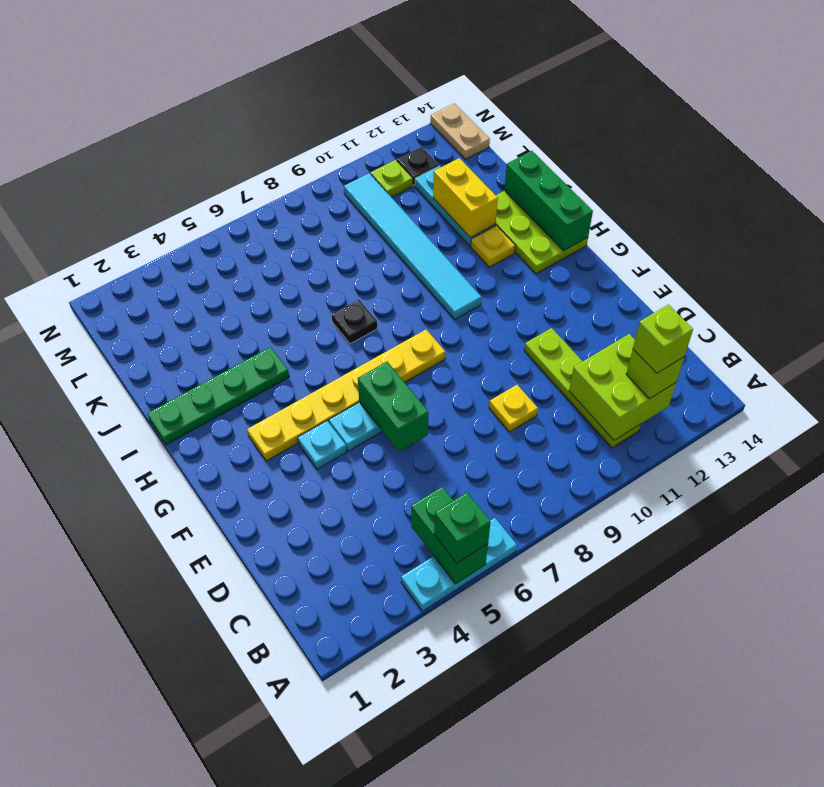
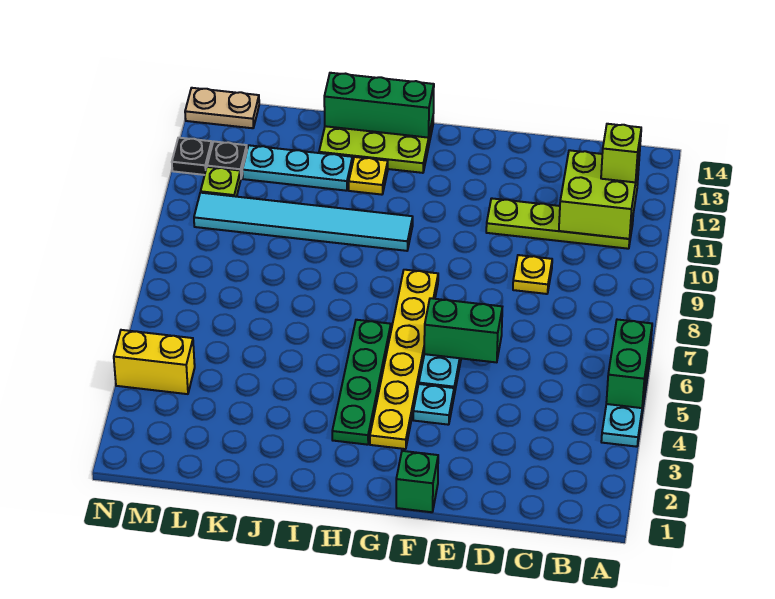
green 1x2 brick [411,487,488,584] -> green 1x2 brick turned to [606,320,652,408]
green 1x1 brick [434,493,491,563] -> green 1x1 brick moved to [396,451,438,512]
lime 1x1 brick [633,305,693,373] -> none
green 1x4 plate [147,347,289,445] -> green 1x4 plate moved to [332,320,391,445]
black 1x1 plate [332,300,377,344] -> black 1x1 plate moved to [172,138,212,175]
yellow 1x2 brick [433,158,498,238] -> yellow 1x2 brick moved to [114,330,195,394]

